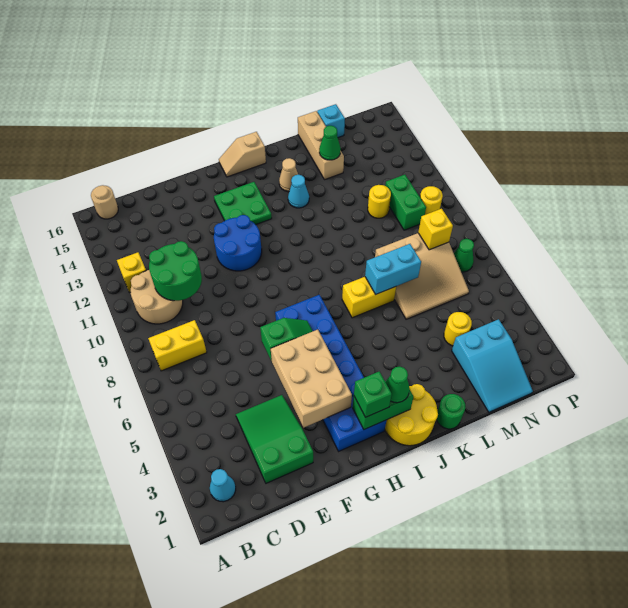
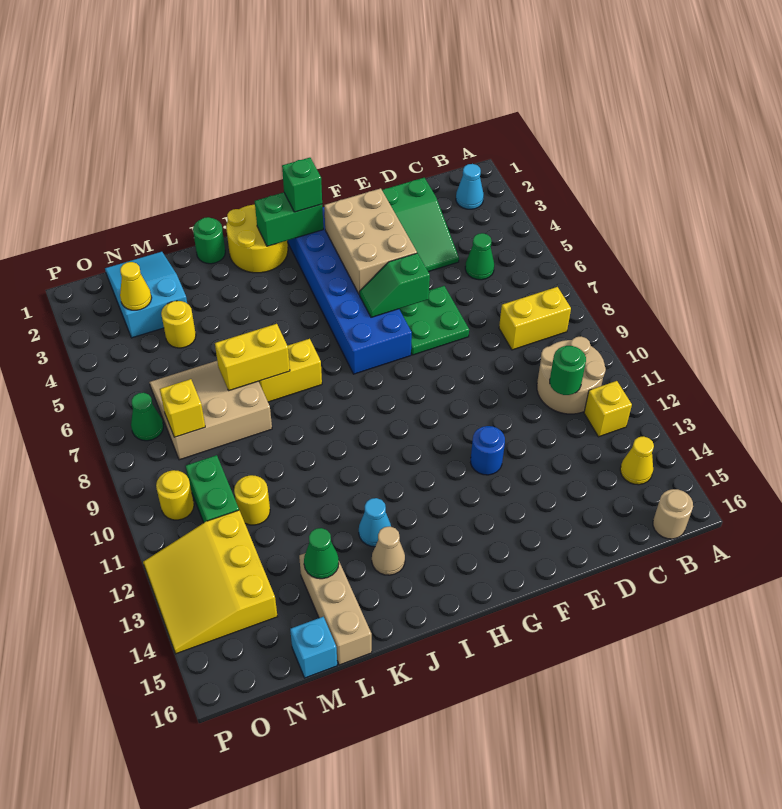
none -> yellow 1x1 cone [620,436,654,485]
green 2x2 round brick [149,241,202,301] -> green 1x1 round brick [550,346,586,395]
blue 2x2 round brick [214,215,262,271] -> blue 1x1 round brick [471,426,505,475]
green 2x2 plate [214,182,272,225] -> green 2x2 plate moved to [400,286,469,355]
tan 1x2 slope [219,132,266,177] -> none
green 1x1 cone [385,367,410,403] -> green 1x1 cone moved to [465,233,494,280]
cyan 1x2 brick [365,244,421,294] -> yellow 1x2 brick [215,324,290,390]
none -> yellow 1x1 cone [120,262,152,310]
none -> yellow 3x3 slope [143,510,277,654]

